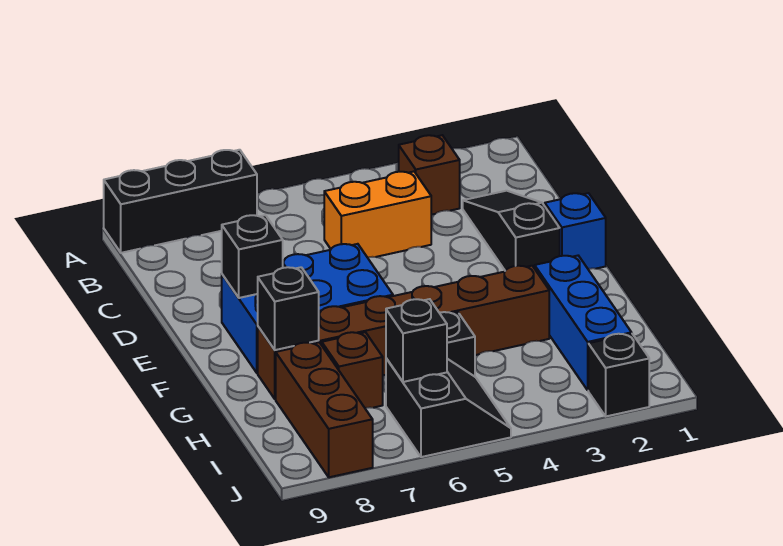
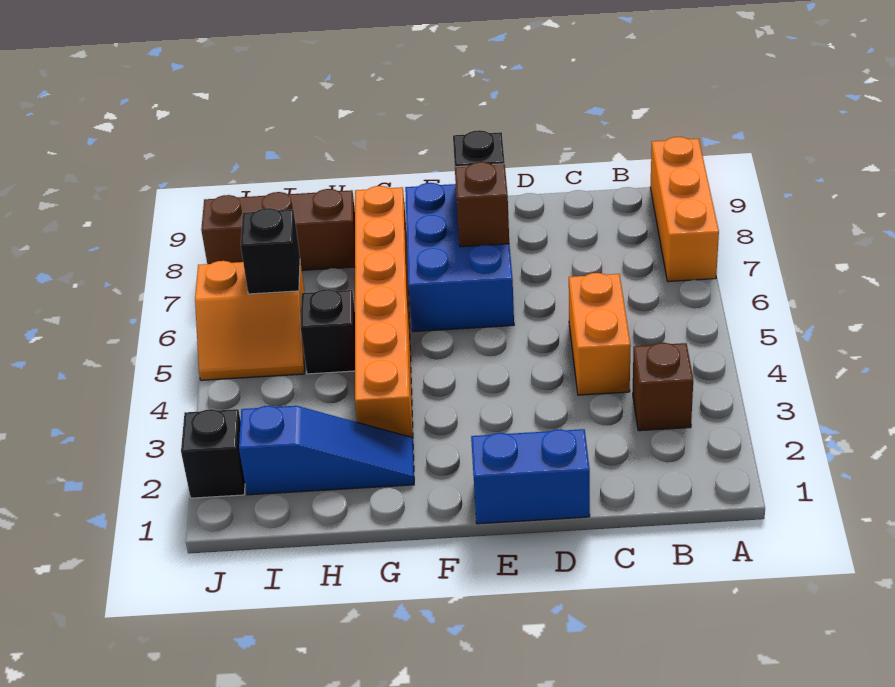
black 1x3 brick [104,150,257,253] -> orange 1x3 brick [650,137,719,282]
black 1x3 slope [463,191,560,271] -> none
blue 1x1 brick [545,193,606,269] -> blue 1x2 brick [471,429,590,524]
blue 1x3 brick [535,256,632,390] -> blue 1x3 slope [239,406,414,495]
brown 1x6 brick [258,266,549,399] -> orange 1x6 brick [355,186,413,438]
black 1x1 brick [258,267,319,350] -> none
brown 1x1 brick [322,332,383,408] -> brown 1x1 brick moved to [455,162,509,247]
black 2x2 slope [386,358,511,457] -> orange 2x2 slope [195,261,305,380]

